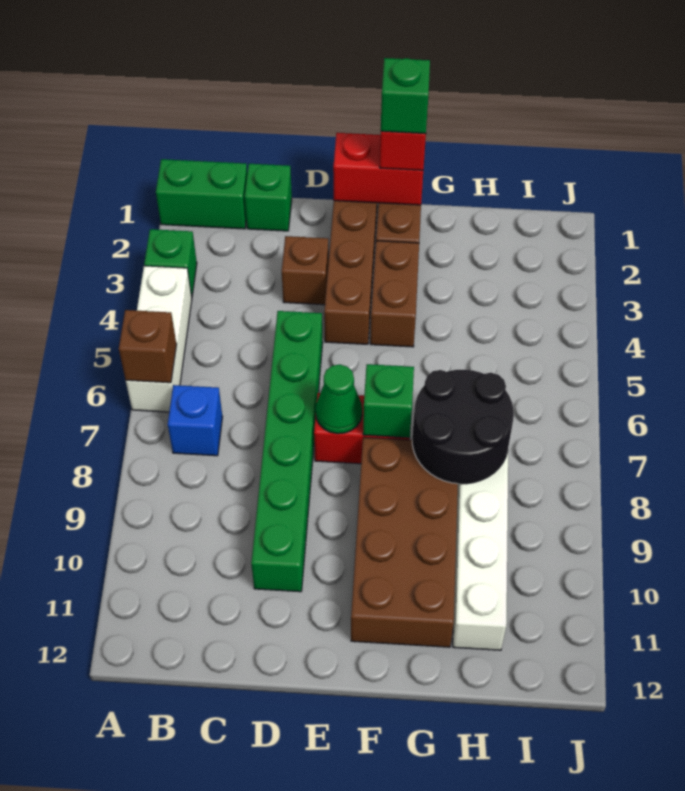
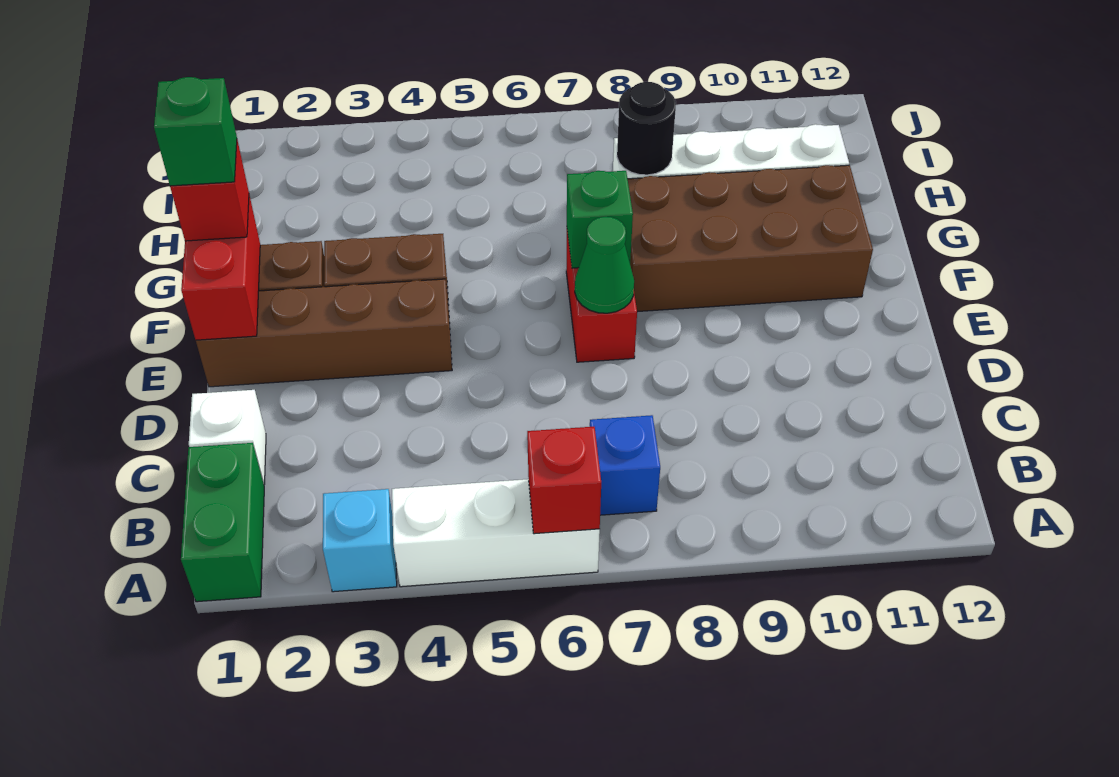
green 1x1 brick [144,229,197,297] -> cyan 1x1 brick [323,489,397,592]
brown 1x1 brick [119,310,177,383] -> red 1x1 brick [527,427,601,534]
green 1x1 brick [245,164,292,231] -> white 1x1 brick [189,390,266,484]
brown 1x1 brick [282,236,329,305] -> none
green 1x6 brick [251,311,323,592] -> none
black 2x2 round brick [412,370,514,484] -> black 1x1 round brick [617,82,676,175]

